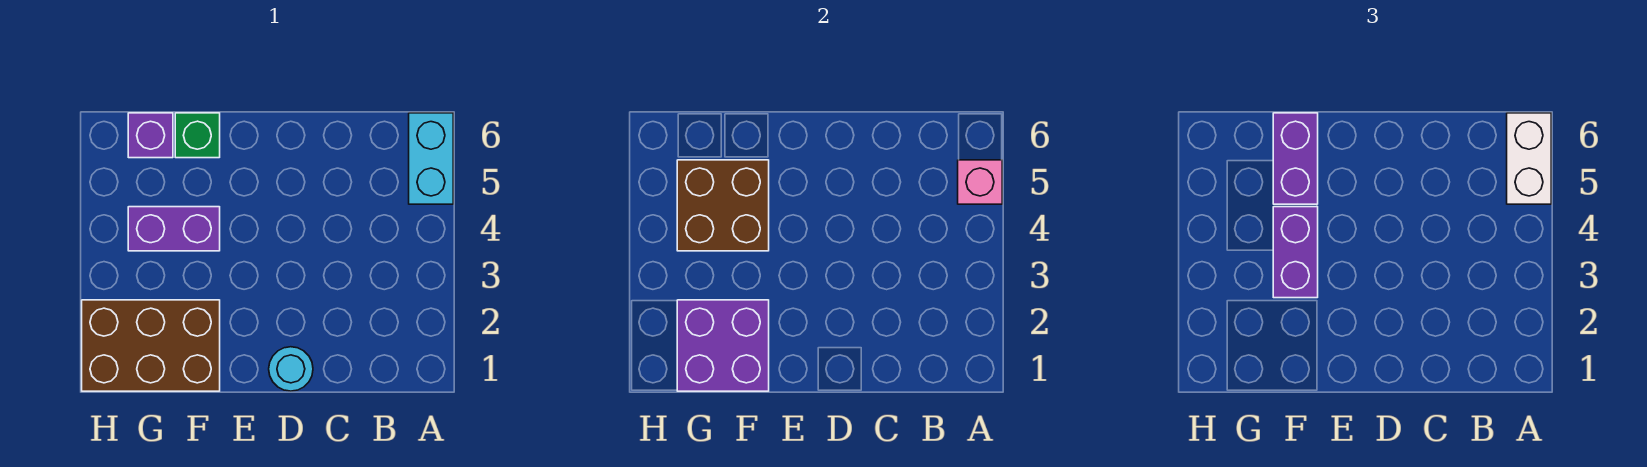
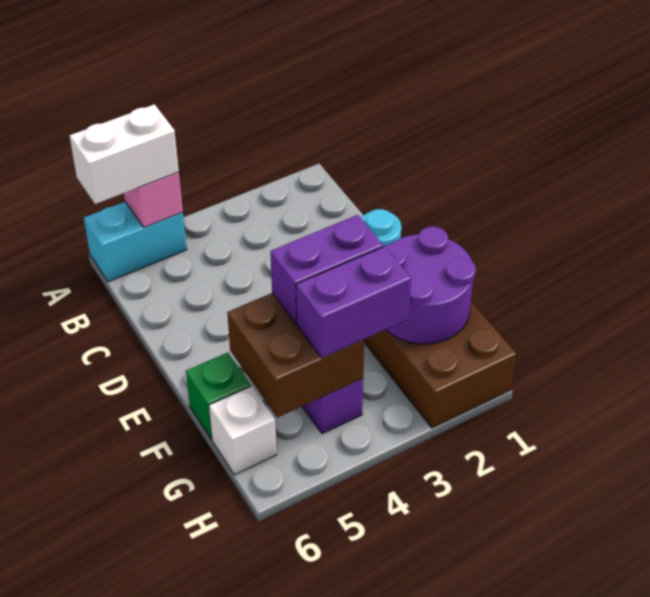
purple 2x2 brick [677,300,769,391] -> purple 2x2 round brick [383,227,476,344]
purple 1x2 brick [1273,113,1318,204] -> purple 1x2 brick moved to [296,247,411,358]
purple 1x1 brick [128,113,173,158] -> white 1x1 brick [209,386,276,475]

